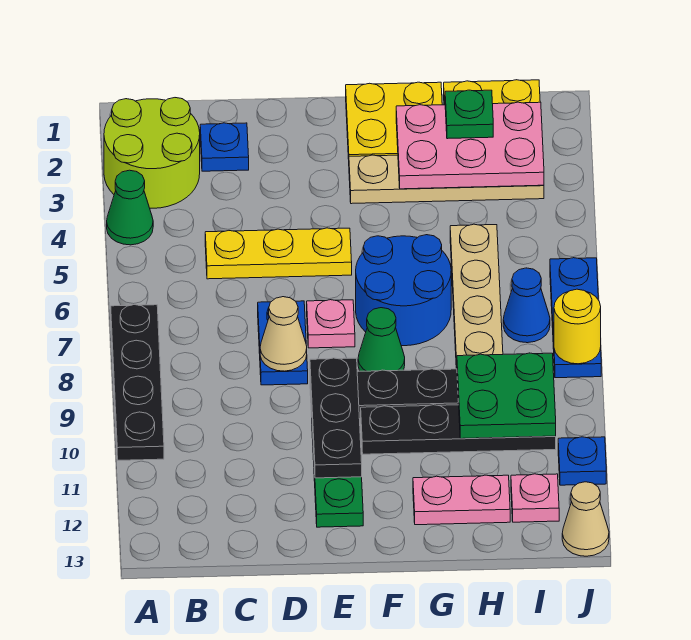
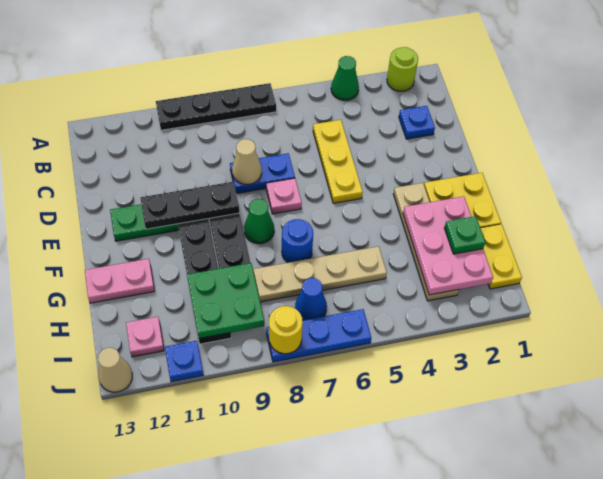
lime 2x2 round brick [104,98,200,208] -> lime 1x1 round brick [387,47,418,91]
blue 2x2 round brick [356,235,451,346] -> blue 1x1 round brick [282,219,313,263]
pink 1x2 plate [413,475,510,525] -> pink 1x2 plate turned to [85,259,154,303]

